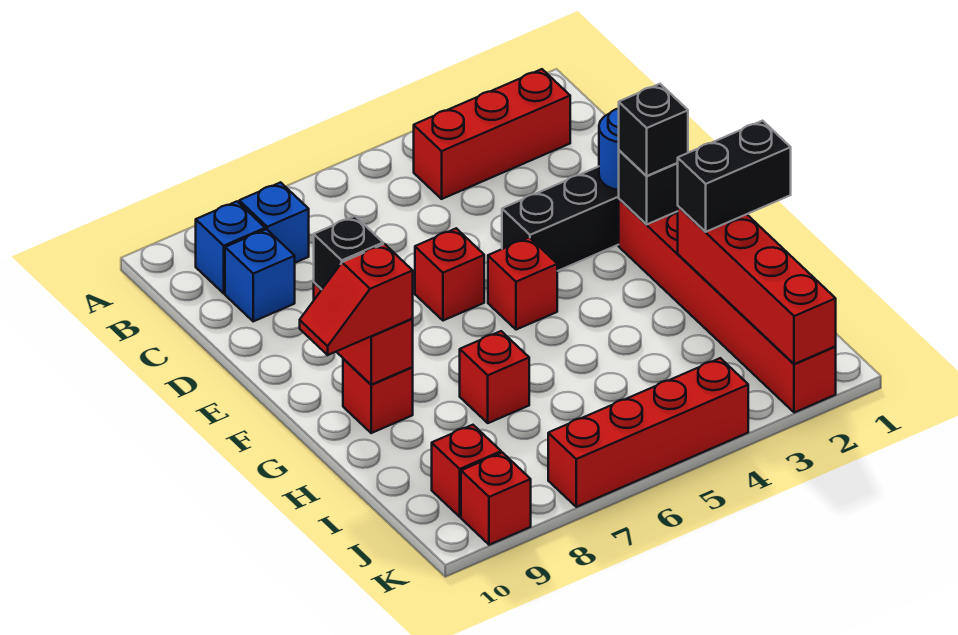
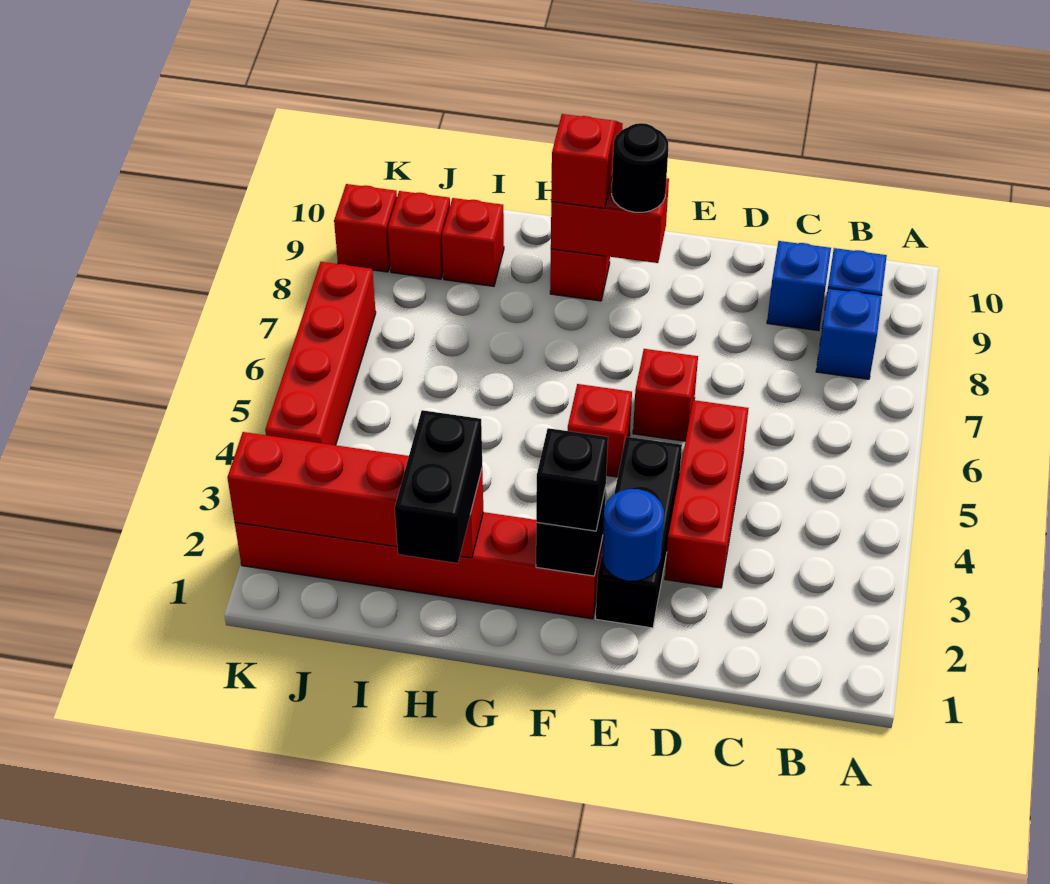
red 1x3 brick [414,69,570,199] -> red 1x3 brick moved to [665,400,749,588]
black 1x1 brick [314,216,383,289] -> black 1x1 round brick [612,123,668,212]
red 1x1 brick [460,331,529,423] -> red 1x1 brick moved to [442,198,504,286]

